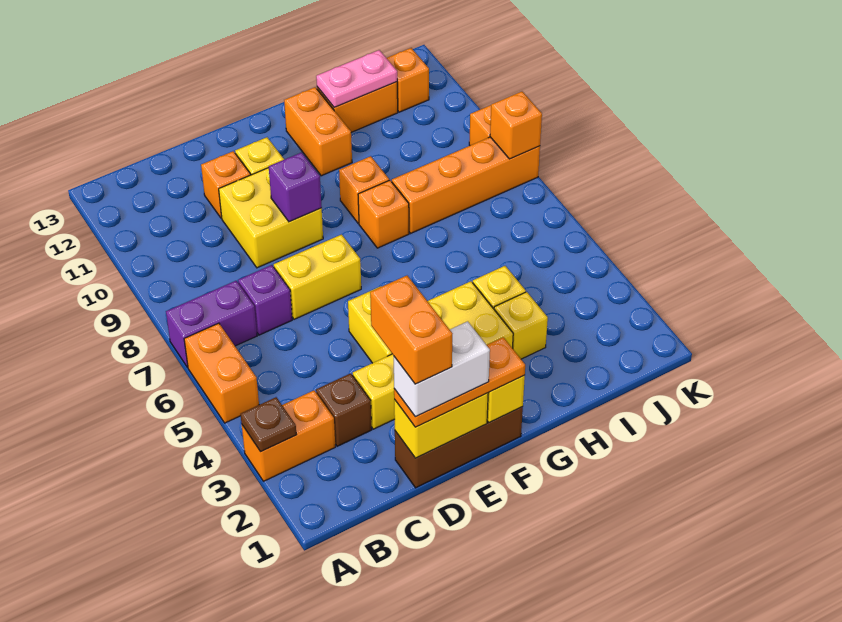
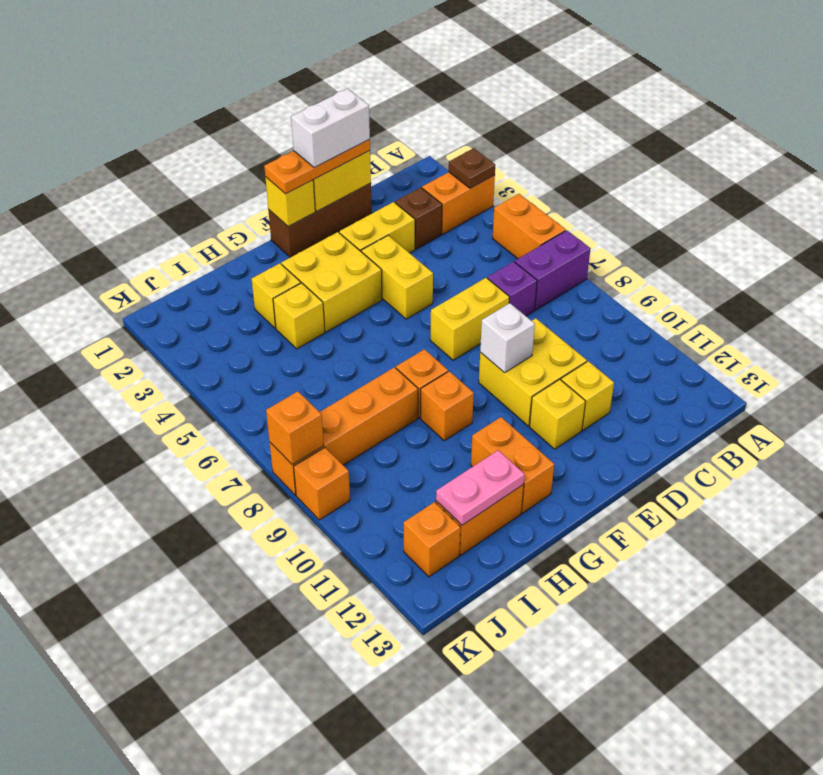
orange 1x2 brick [370,276,452,384] -> none
orange 1x1 brick [201,151,250,218] -> yellow 1x1 brick [561,361,614,430]
purple 1x1 brick [269,153,322,222] -> white 1x1 brick [480,303,535,373]

